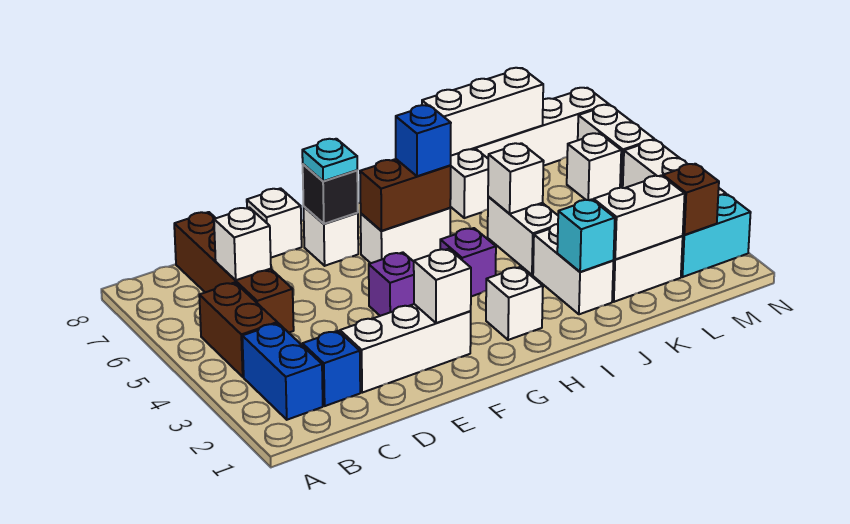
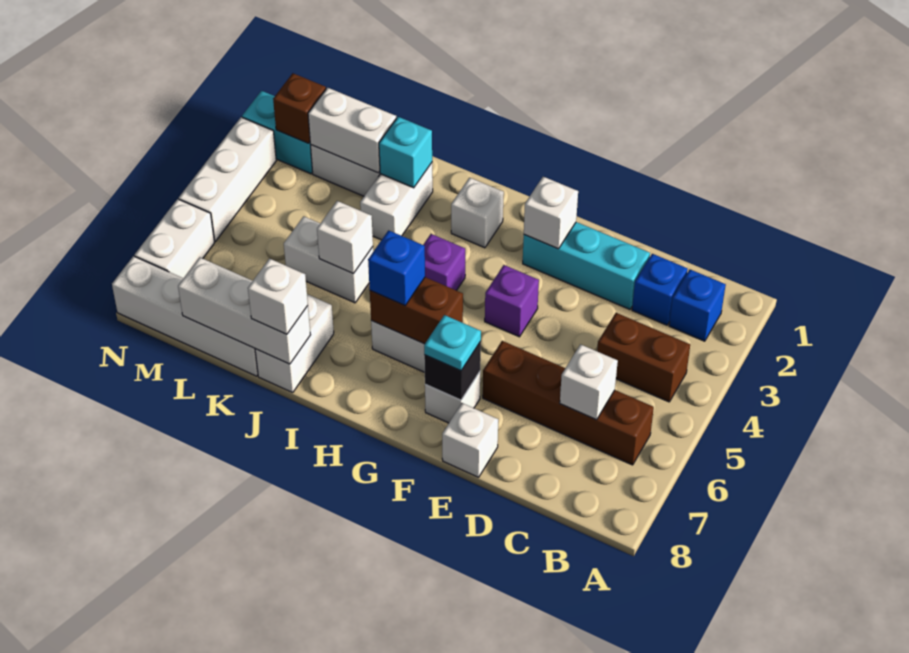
blue 1x2 brick [242,323,323,420] -> blue 1x1 brick [669,270,726,341]
brown 1x2 brick [199,283,277,377] -> brown 1x2 brick turned to [597,313,690,402]
brown 1x4 brick [174,212,294,333] -> brown 1x4 brick turned to [483,341,654,465]
white 1x3 brick [340,304,471,393] -> cyan 1x3 brick [523,222,650,309]
white 1x2 brick [488,196,558,275] -> white 1x2 brick turned to [284,216,373,303]
white 1x1 brick [567,133,621,200] -> white 1x1 brick moved to [248,258,308,334]

